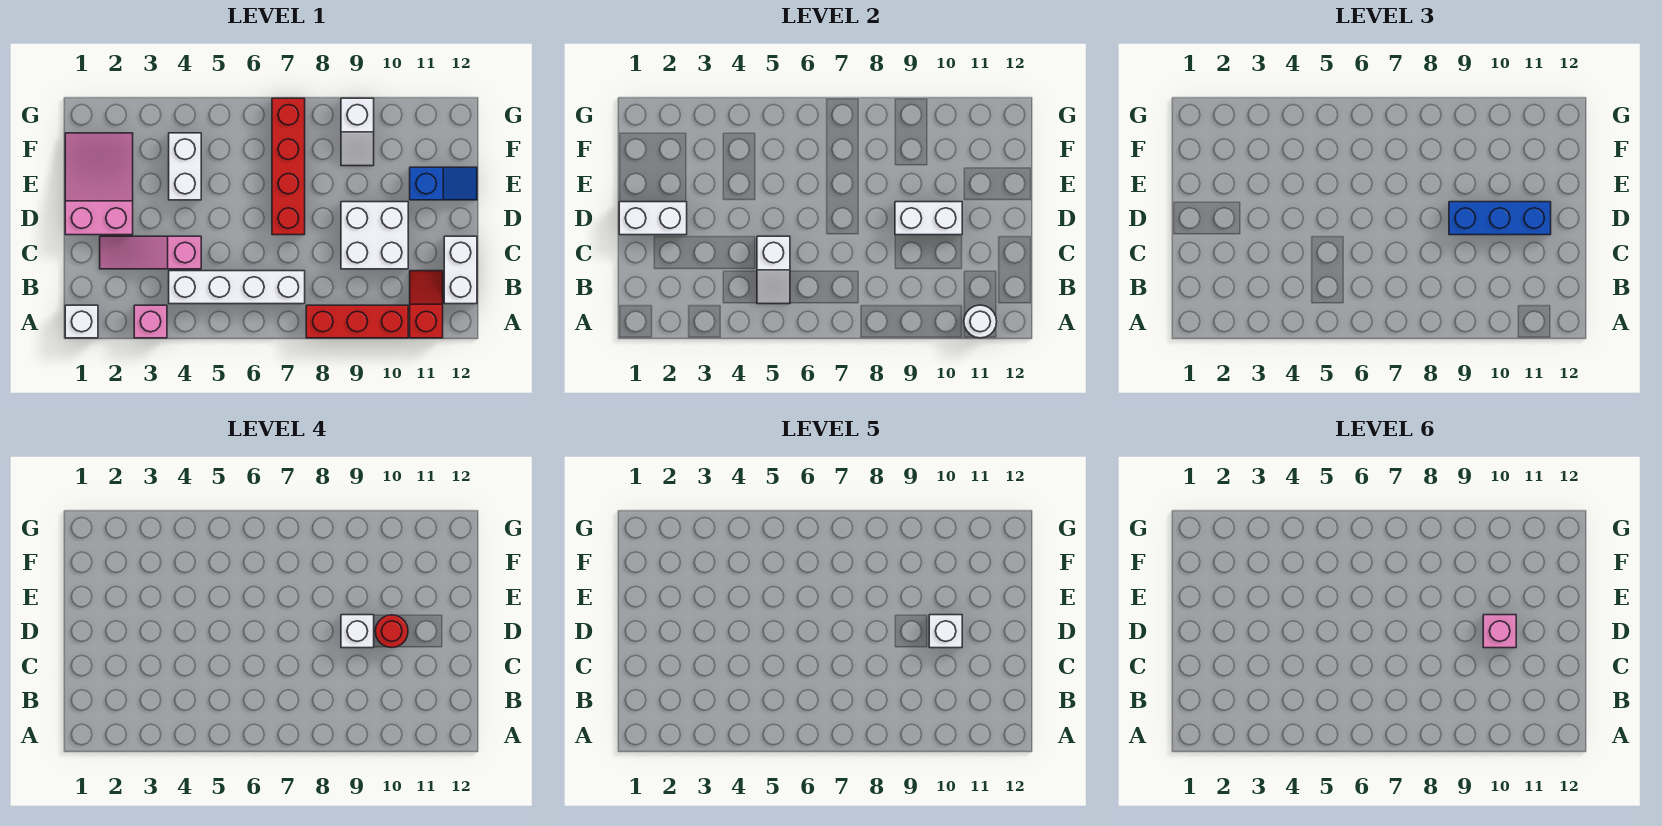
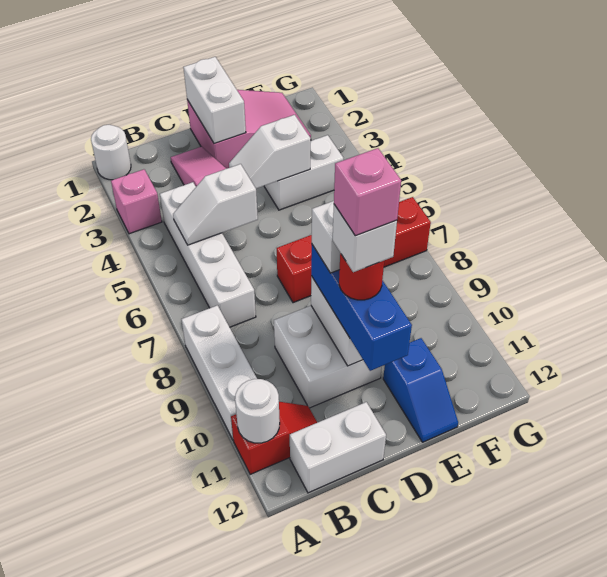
white 1x1 brick [65,305,98,338] -> white 1x1 round brick [91,125,131,180]
red 1x3 brick [306,305,408,338] -> white 1x3 brick [181,305,257,439]
white 1x2 slope [341,98,374,166] -> white 1x2 slope moved to [229,115,311,189]

